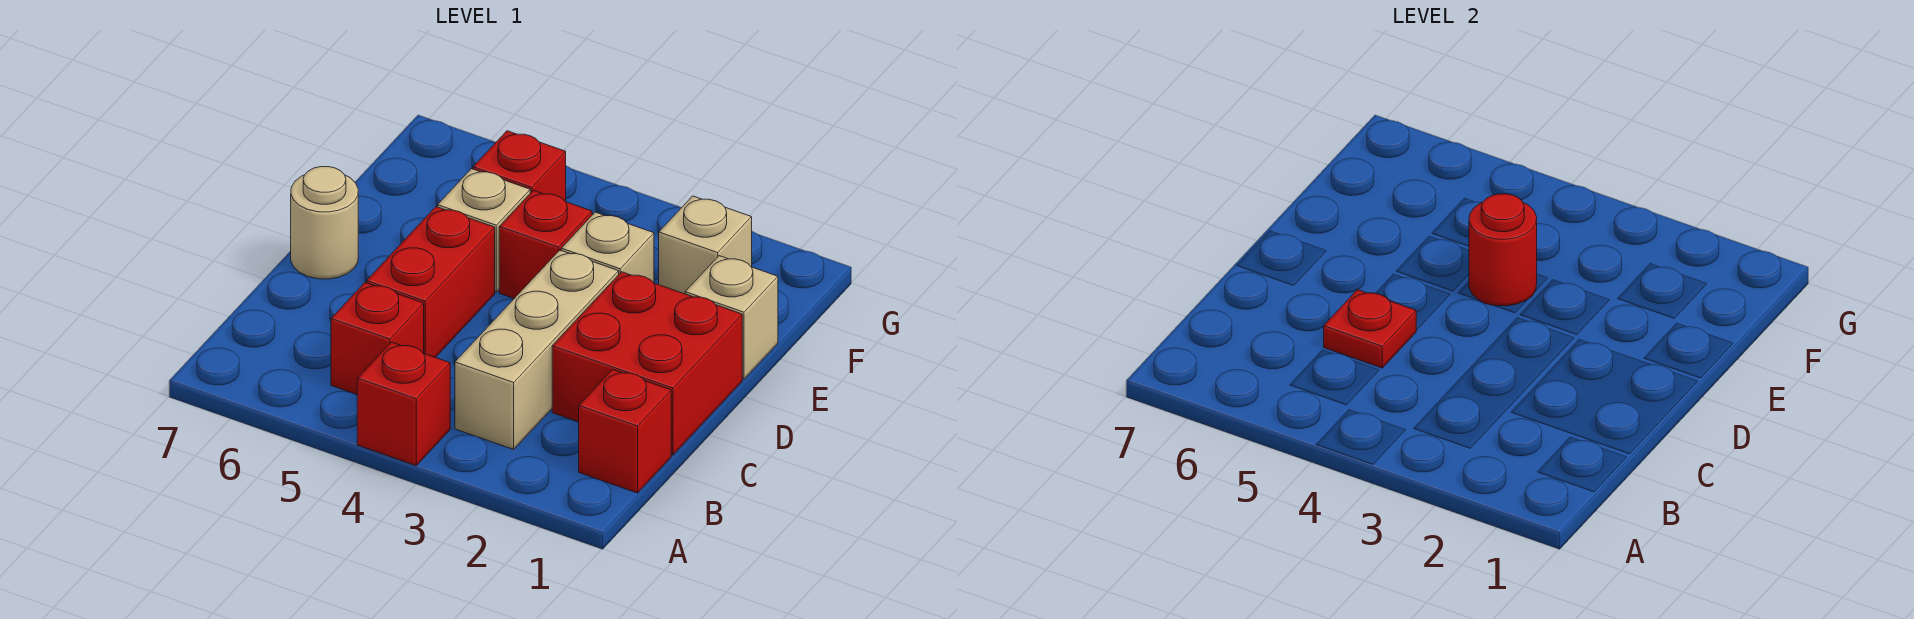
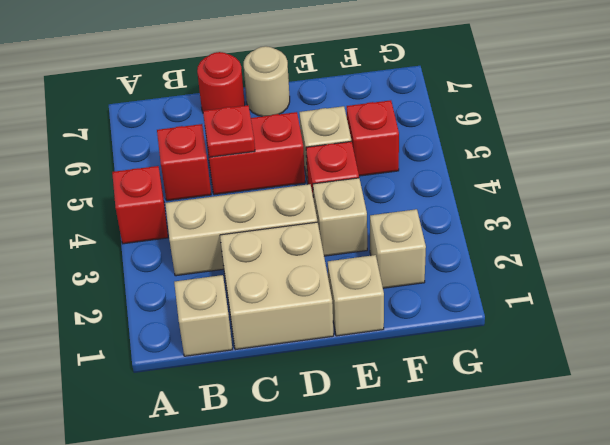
red 1x1 brick [579,369,671,493] -> tan 1x1 brick [174,275,233,356]
red 2x2 brick [552,272,742,455] -> tan 2x2 brick [220,222,334,350]
red 1x1 round brick [1469,194,1537,306] -> red 1x1 round brick moved to [197,52,245,111]

